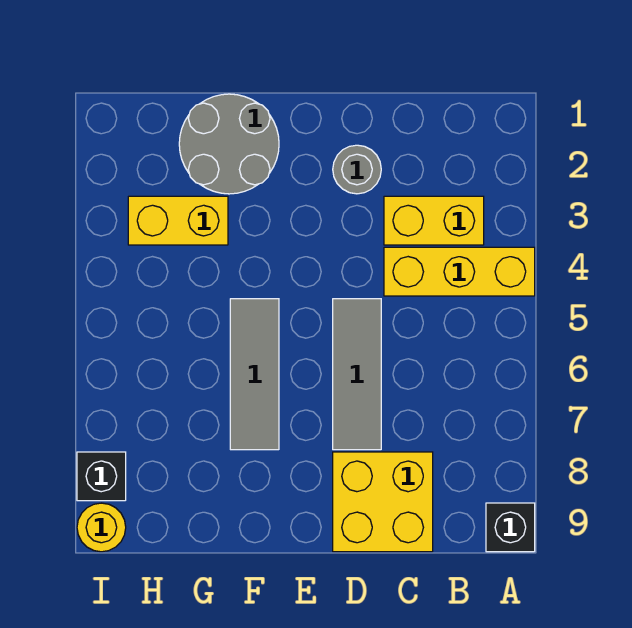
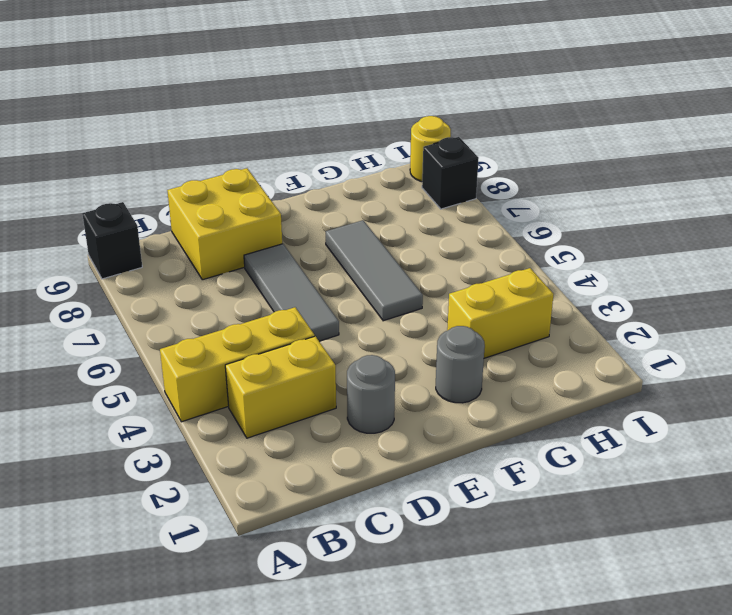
grey 2x2 round brick [179,94,279,194] -> grey 1x1 round brick [436,326,485,403]

